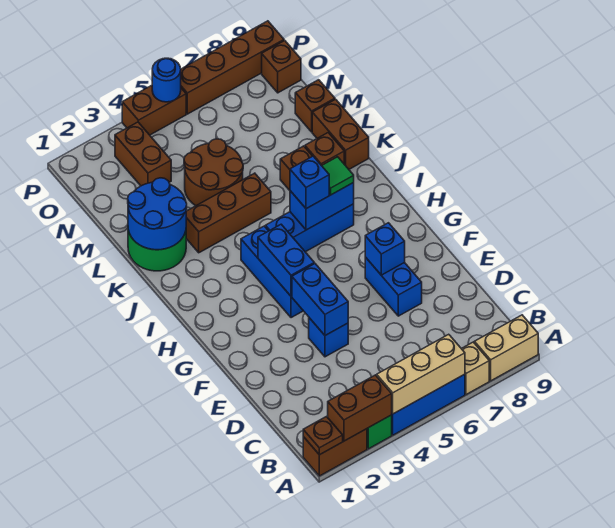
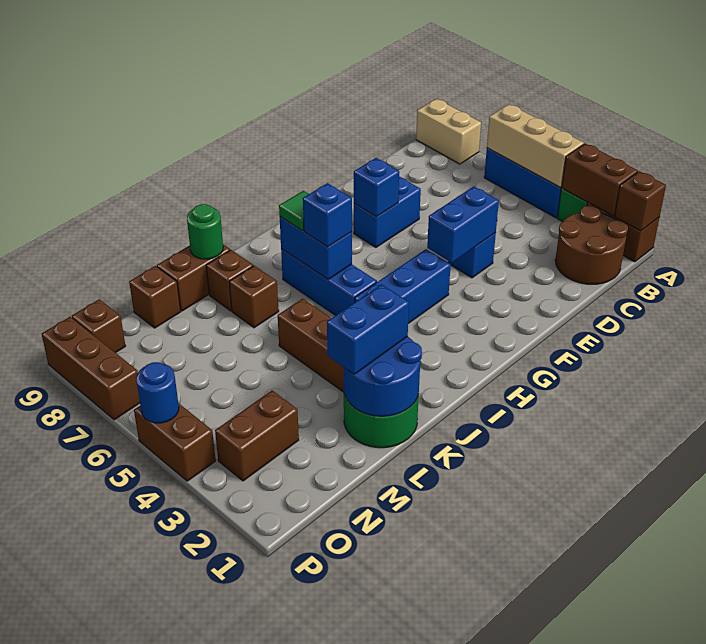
brown 1x1 plate [303,417,343,455] -> brown 1x1 brick [615,171,666,231]
tan 1x1 brick [462,342,489,395] -> none
blue 1x2 brick [258,224,314,296] -> blue 1x2 brick moved to [327,284,409,374]
none -> green 1x1 round brick [187,204,223,259]
brown 2x2 round brick [184,139,243,206] -> brown 2x2 round brick moved to [555,206,628,284]
brown 1x4 brick [181,21,284,114] -> brown 1x3 brick [42,317,140,420]

